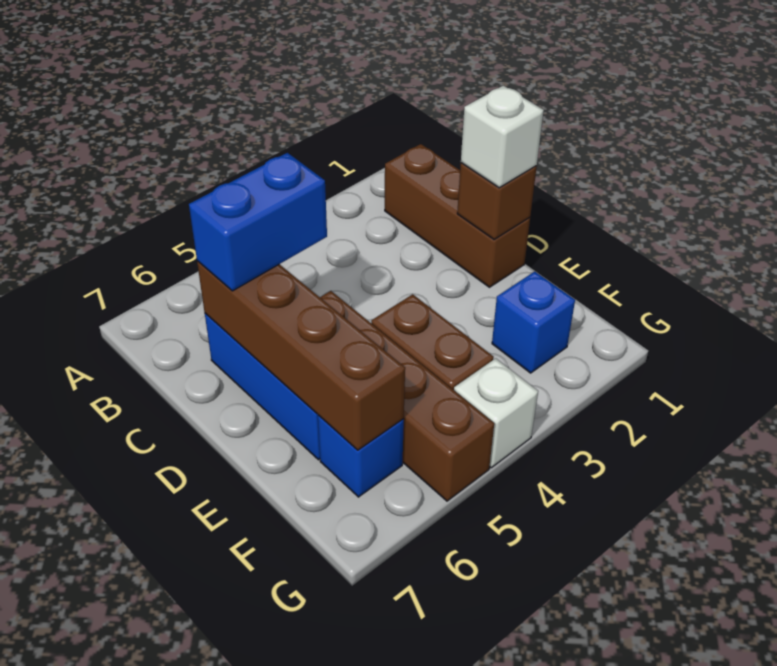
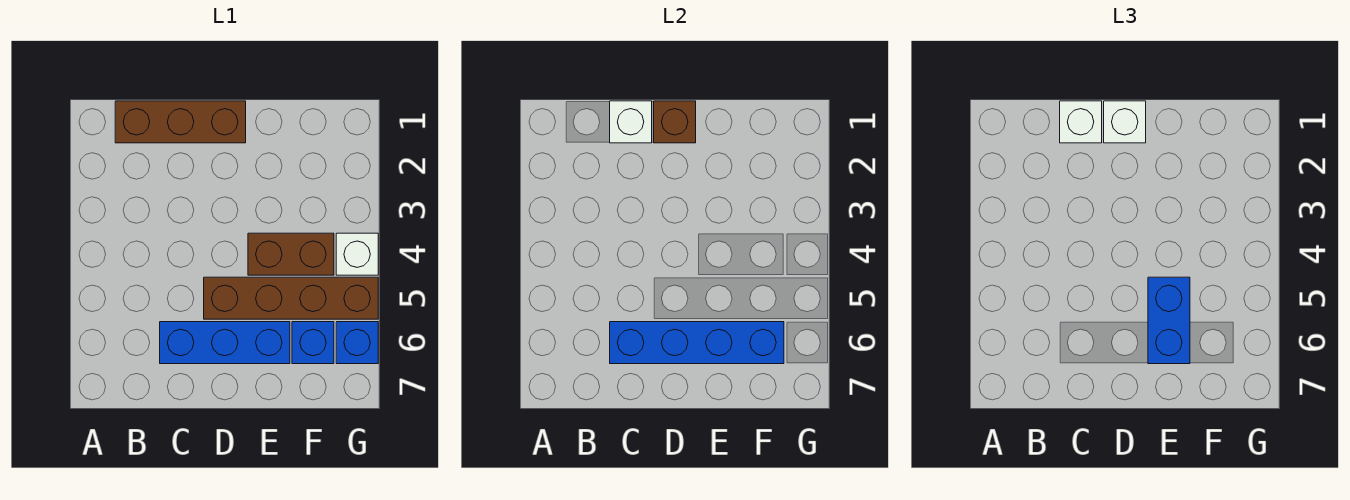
none -> white 1x1 brick [610,101,652,143]
none -> white 1x1 brick [1060,101,1102,143]
blue 1x2 brick [189,153,327,291] -> blue 1x2 brick moved to [1148,277,1190,364]
brown 1x4 brick [197,261,405,450] -> blue 1x4 brick [610,322,784,364]
blue 1x1 brick [492,271,575,373] -> blue 1x1 brick moved to [336,322,378,364]

